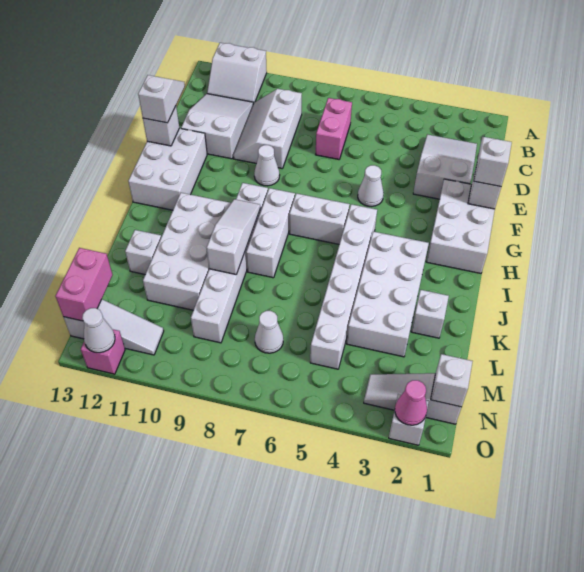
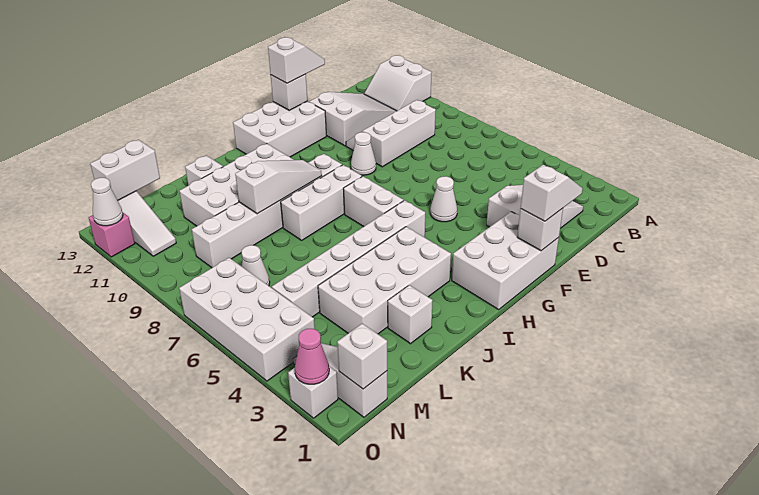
pink 1x2 brick [316,98,352,159] -> none
pink 1x2 brick [55,248,112,321] -> white 1x2 brick [90,140,160,201]
none -> white 2x4 brick [179,258,315,381]

